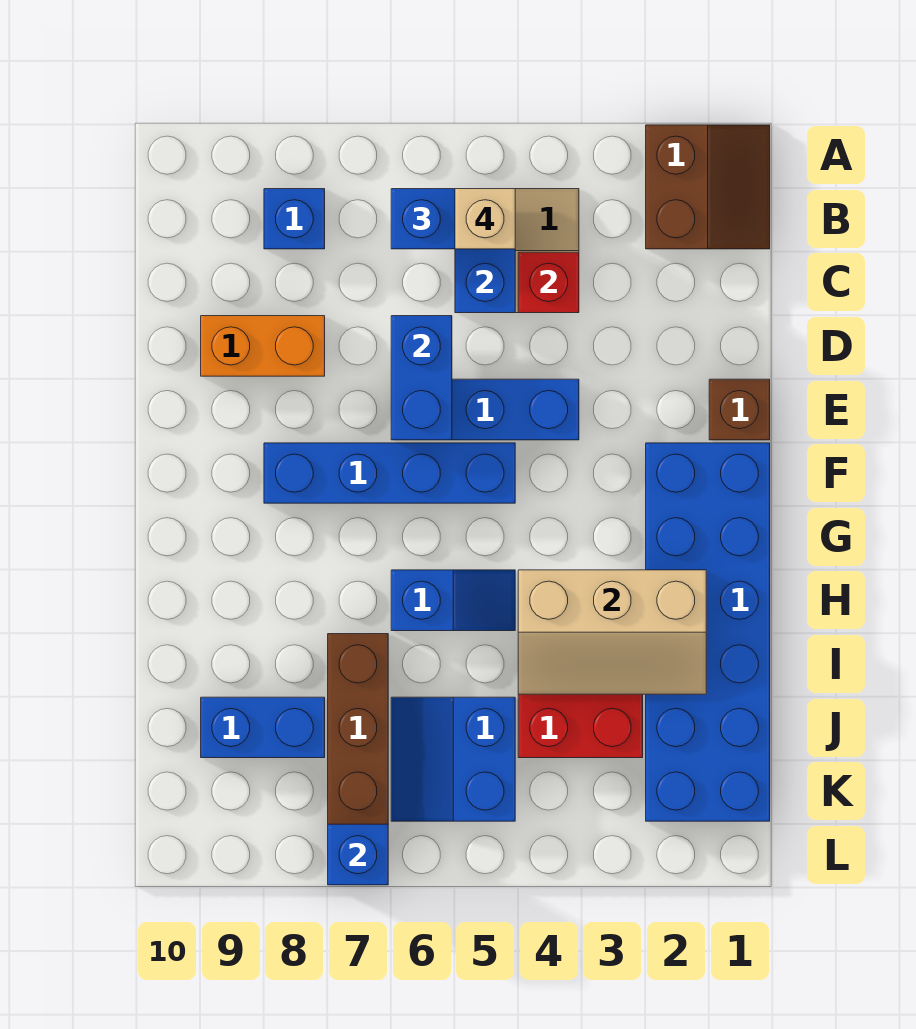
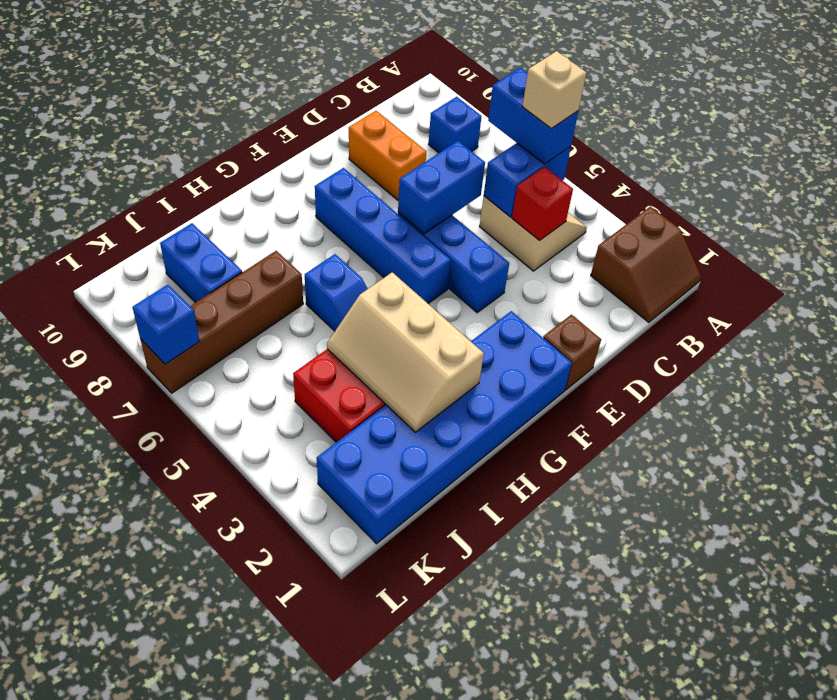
blue 2x2 slope [391,697,515,821] -> none

